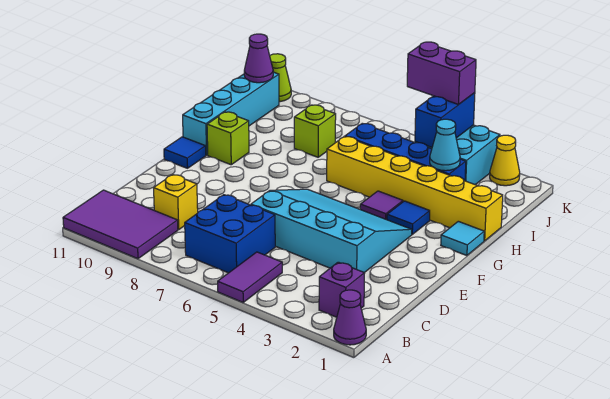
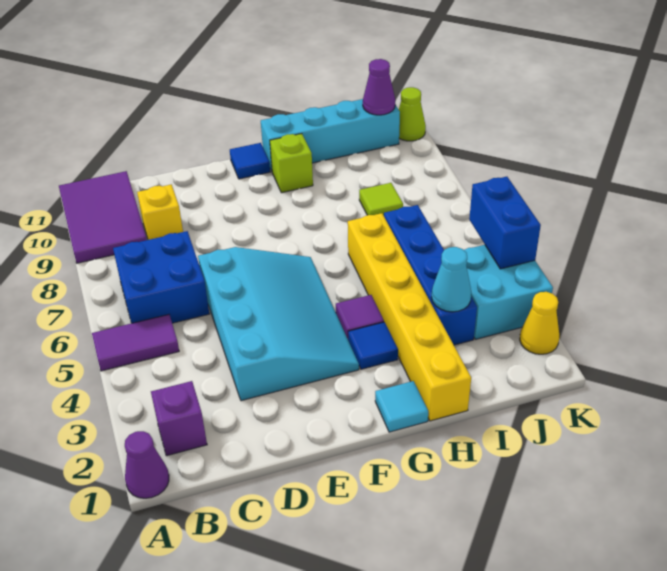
lime 1x1 brick [294,105,336,157] -> lime 1x1 tile [359,183,403,216]
blue 1x2 brick [415,93,475,147] -> blue 1x2 brick turned to [469,177,541,269]
purple 1x2 brick [407,42,476,104] -> none

